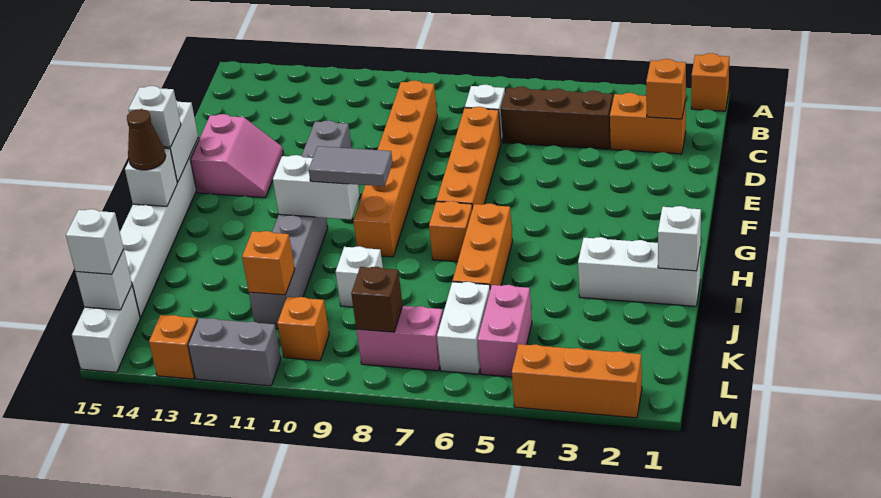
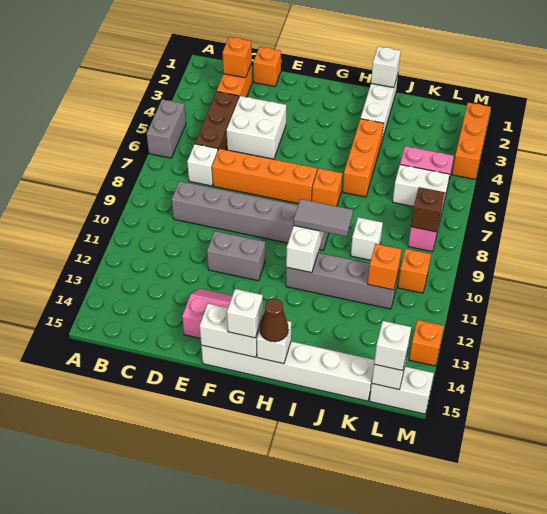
orange 1x1 brick [691,53,729,111] -> orange 1x1 brick moved to [253,47,281,87]
orange 1x6 brick [353,80,437,257] -> grey 1x6 brick [172,181,329,250]
none -> white 2x2 brick [226,96,286,159]
orange 1x3 brick [453,203,513,289] -> orange 1x3 brick turned to [343,119,384,197]
grey 1x2 tile [309,146,393,186] -> grey 1x2 tile turned to [294,199,353,236]
grey 1x2 brick [188,318,281,386] -> grey 1x2 brick moved to [147,99,186,158]

